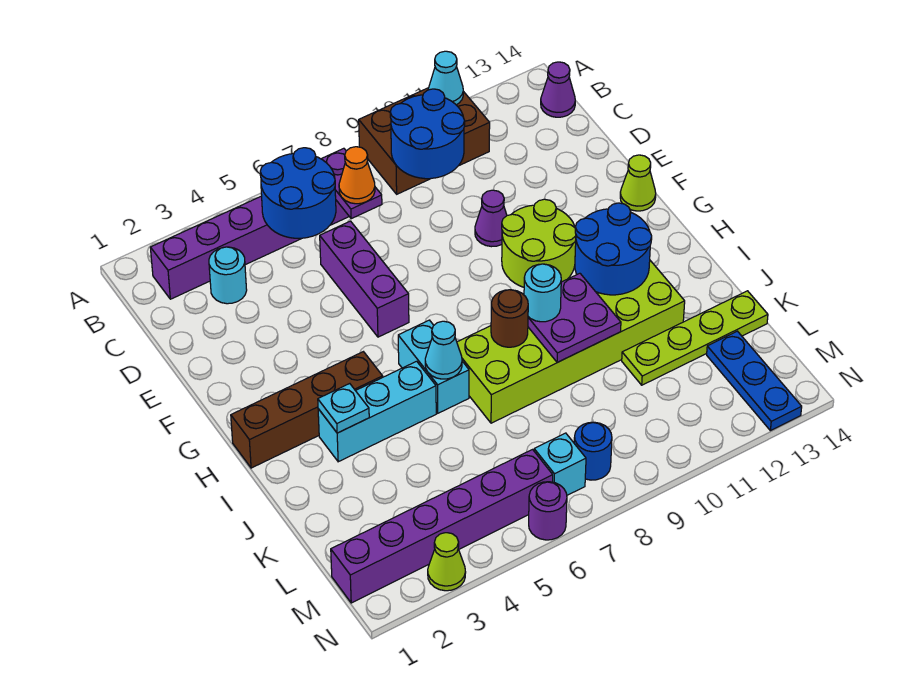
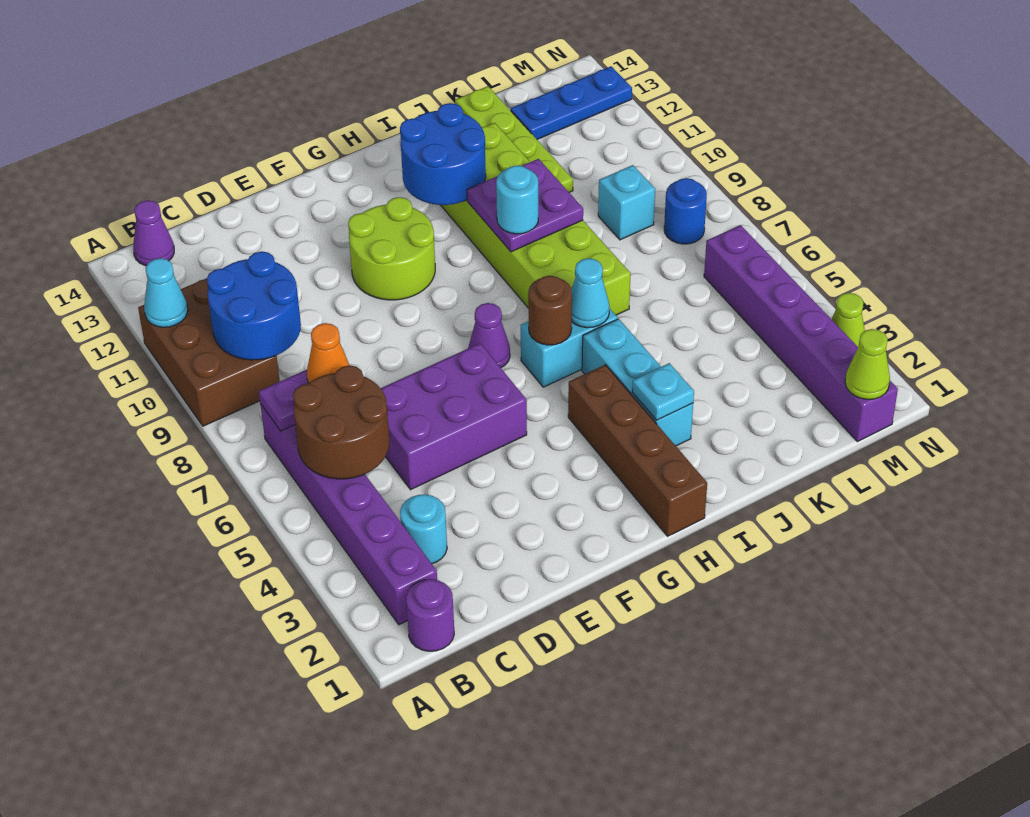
blue 2x2 round brick [260,148,336,238] -> brown 2x2 round brick [293,365,389,479]
purple 1x3 brick [320,221,409,337] -> purple 2x3 brick [381,343,527,490]
purple 1x1 cone [475,190,507,247] -> purple 1x1 cone moved to [468,303,510,368]
lime 1x1 cone [620,155,656,211] -> lime 1x1 cone moved to [845,329,890,399]
brown 1x1 round brick [491,290,528,347] -> brown 1x1 round brick moved to [528,276,572,345]
cyan 1x1 brick [534,433,586,495] -> cyan 1x1 brick moved to [598,165,655,240]
purple 1x1 round brick [529,482,567,540] -> purple 1x1 round brick moved to [406,579,454,651]

